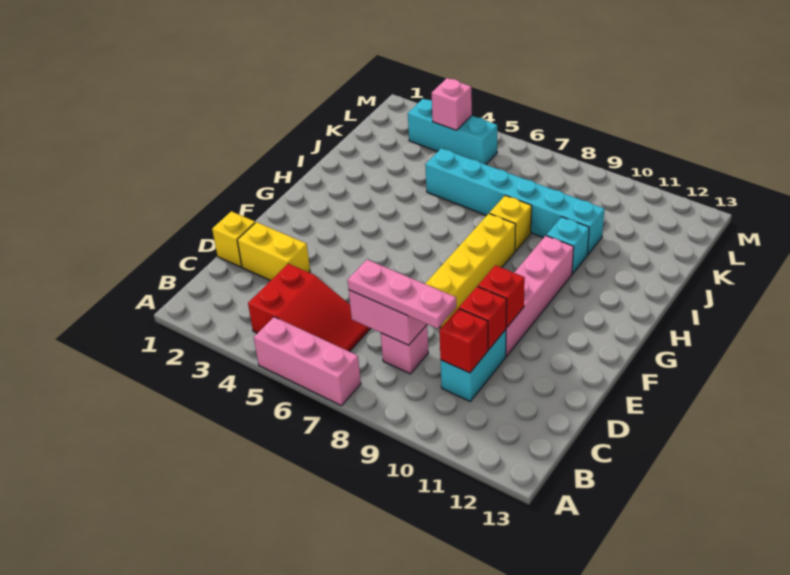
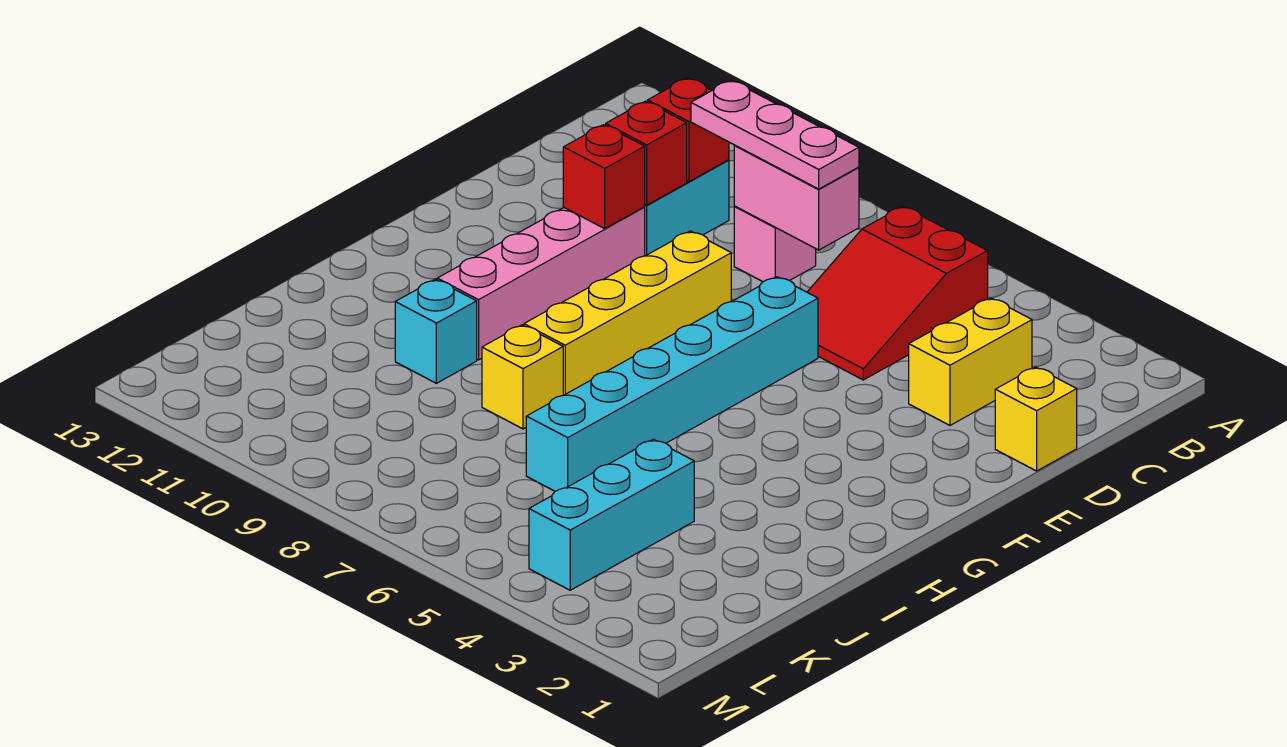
pink 1x3 brick [254,317,361,406] -> none
red 2x3 slope [248,264,371,352] -> red 2x3 slope turned to [807,206,988,380]
yellow 1x2 brick [237,222,310,281] -> yellow 1x2 brick turned to [909,298,1032,425]
cyan 1x6 brick [425,148,605,255] -> cyan 1x6 brick turned to [526,277,818,491]
cyan 1x3 brick [408,99,497,165] -> cyan 1x3 brick turned to [529,439,694,590]
pink 1x1 brick [432,78,472,130] -> none

